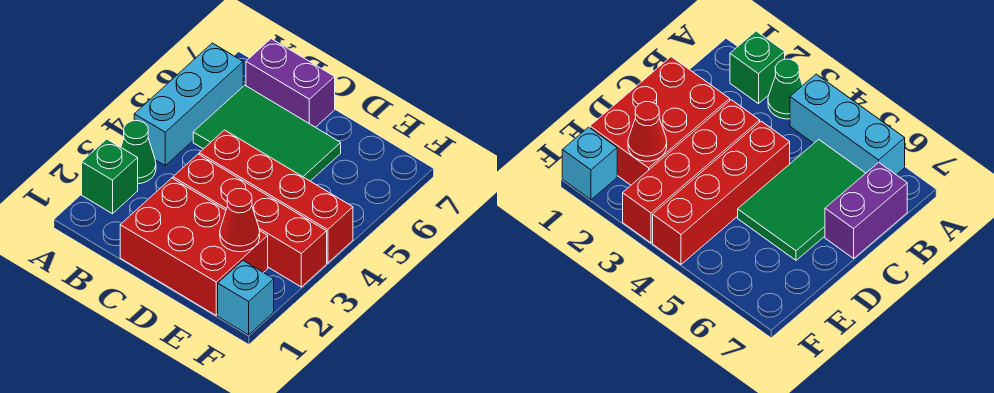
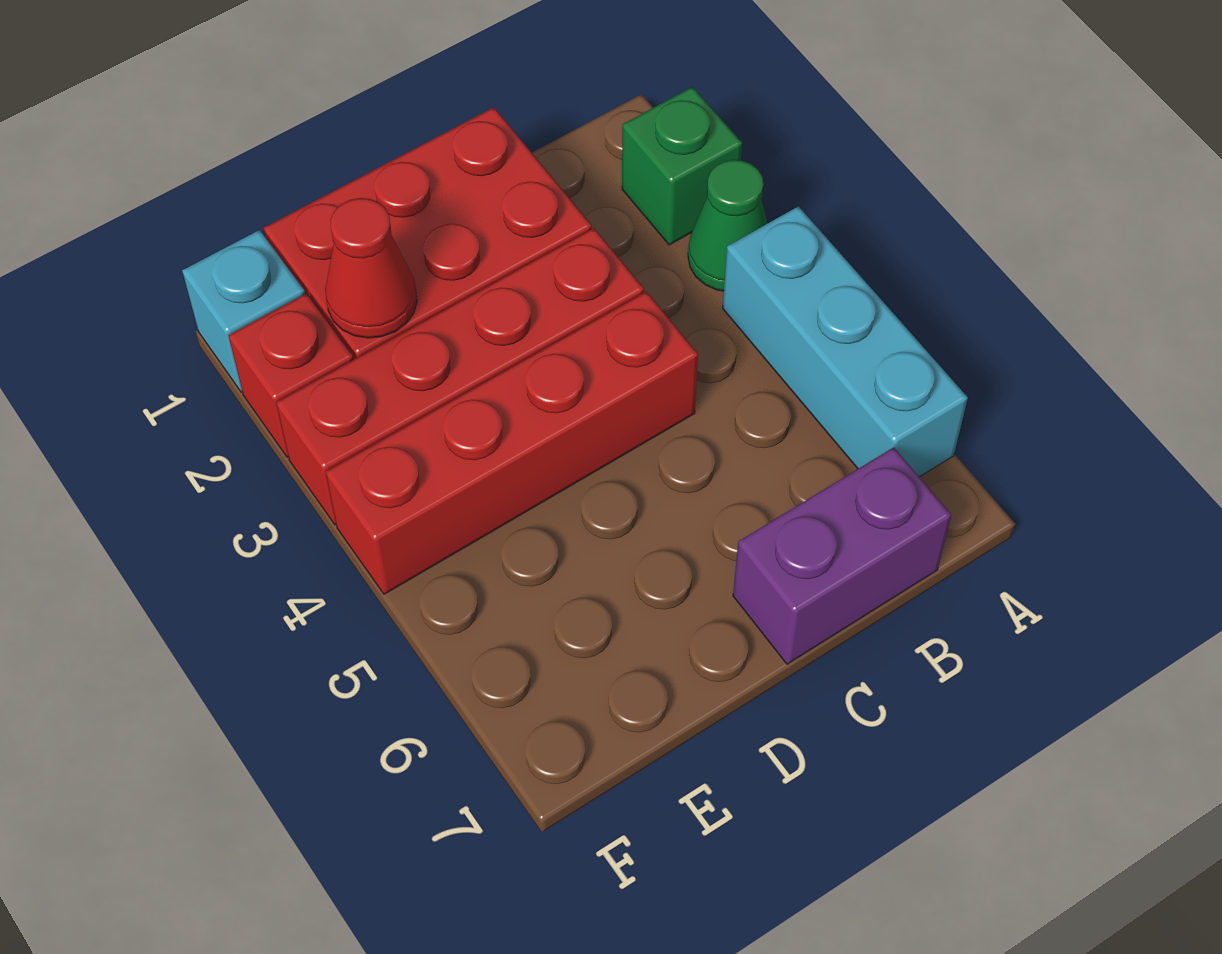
green 2x3 tile [193,85,341,181] -> none
none -> red 1x1 brick [228,293,354,457]

